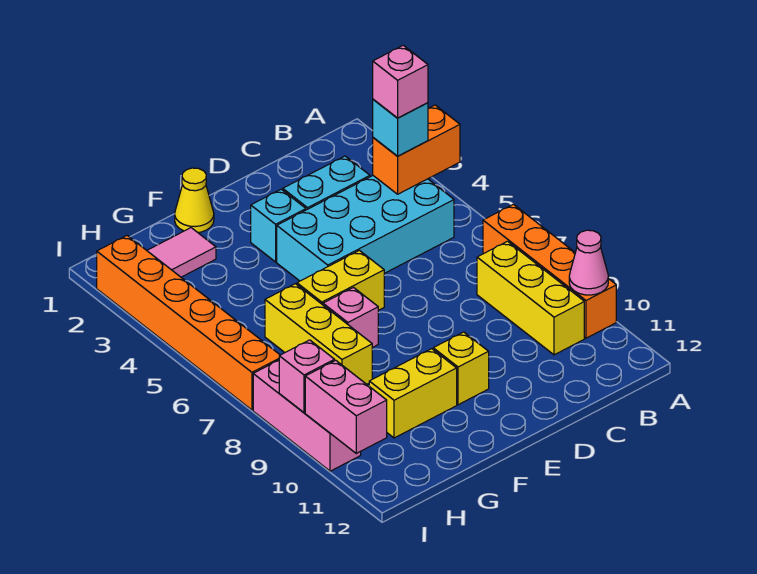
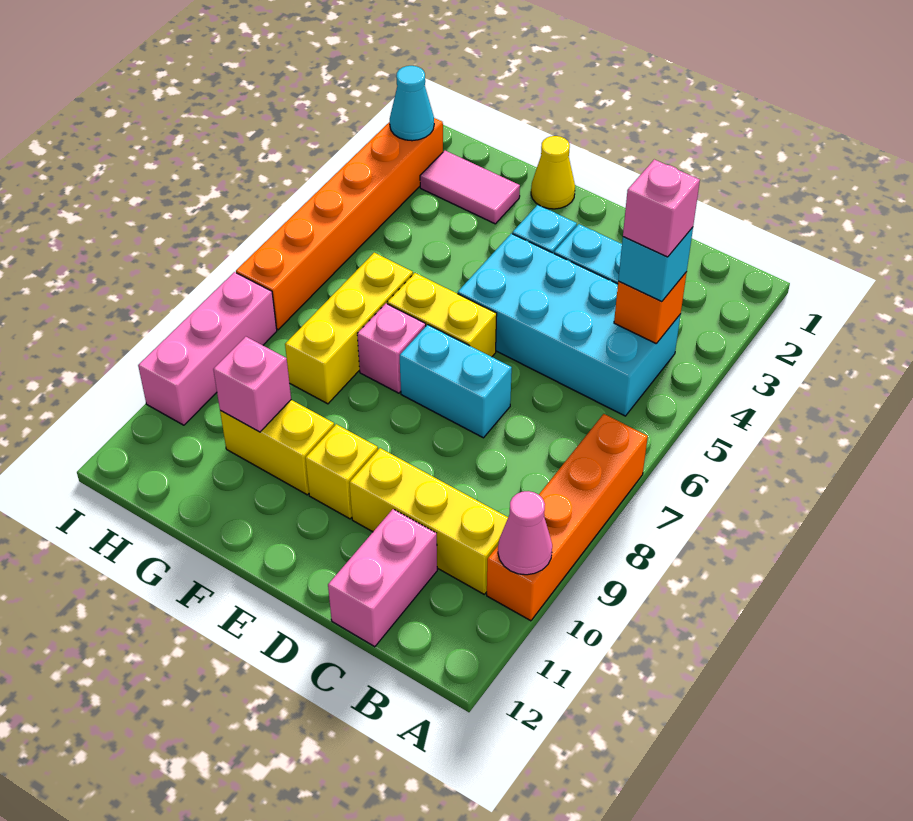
orange 1x2 brick [373,105,460,194] -> orange 1x1 brick [614,272,687,344]
yellow 1x3 brick [477,241,584,355] -> yellow 1x3 brick turned to [349,448,508,594]
none -> cyan 1x2 brick [400,325,512,438]
none -> cyan 1x1 cone [390,66,434,141]
pink 1x1 brick [279,340,335,413] -> pink 1x1 brick moved to [213,337,291,432]
pink 1x2 brick [305,360,387,453] -> pink 1x2 brick moved to [328,509,437,647]

